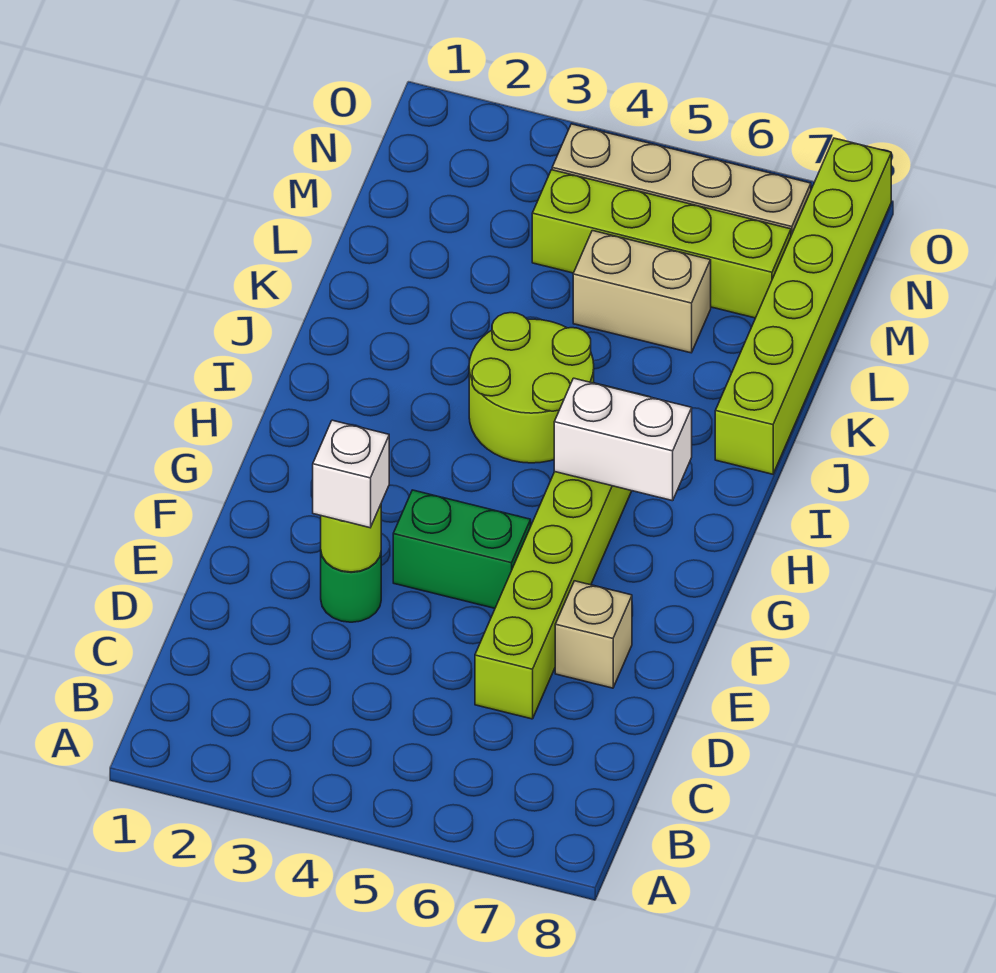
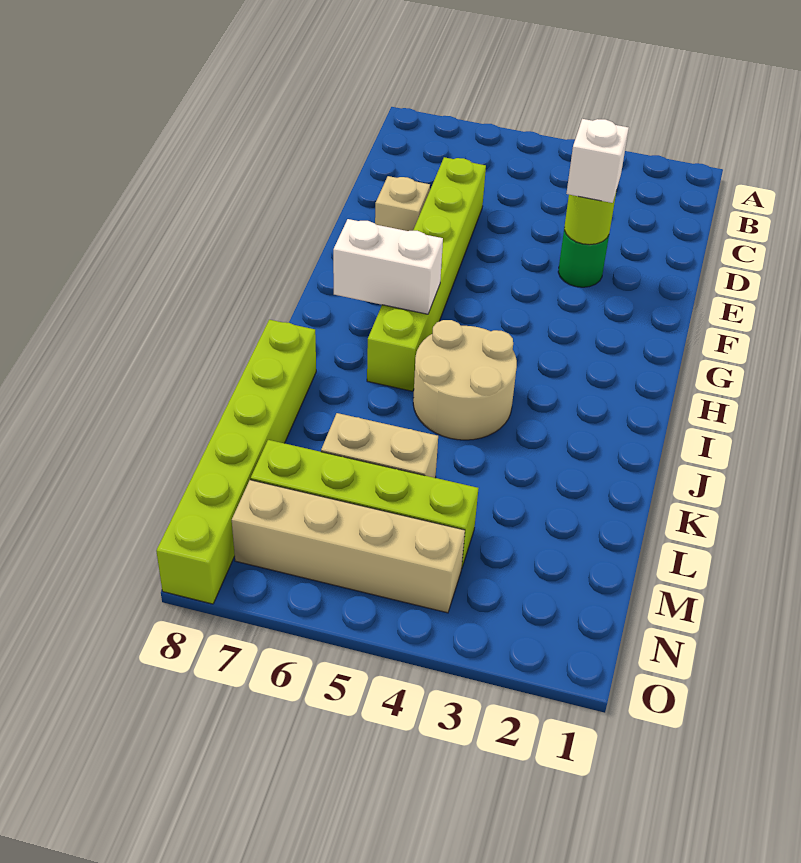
green 1x2 brick [393,490,531,608] -> none
lime 2x2 round brick [469,313,594,463] -> tan 2x2 round brick [413,320,517,440]

